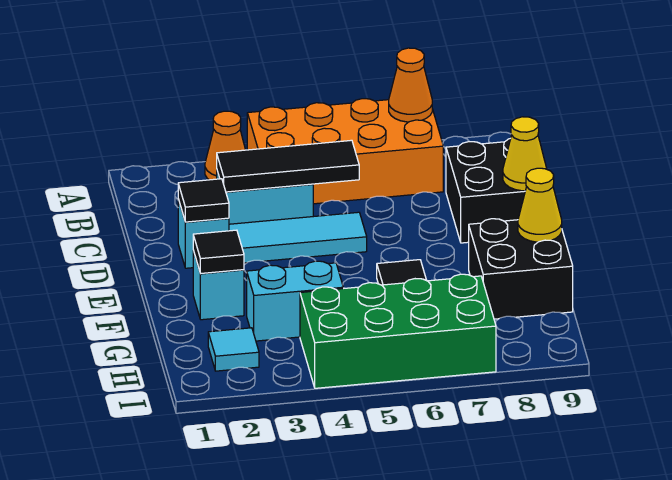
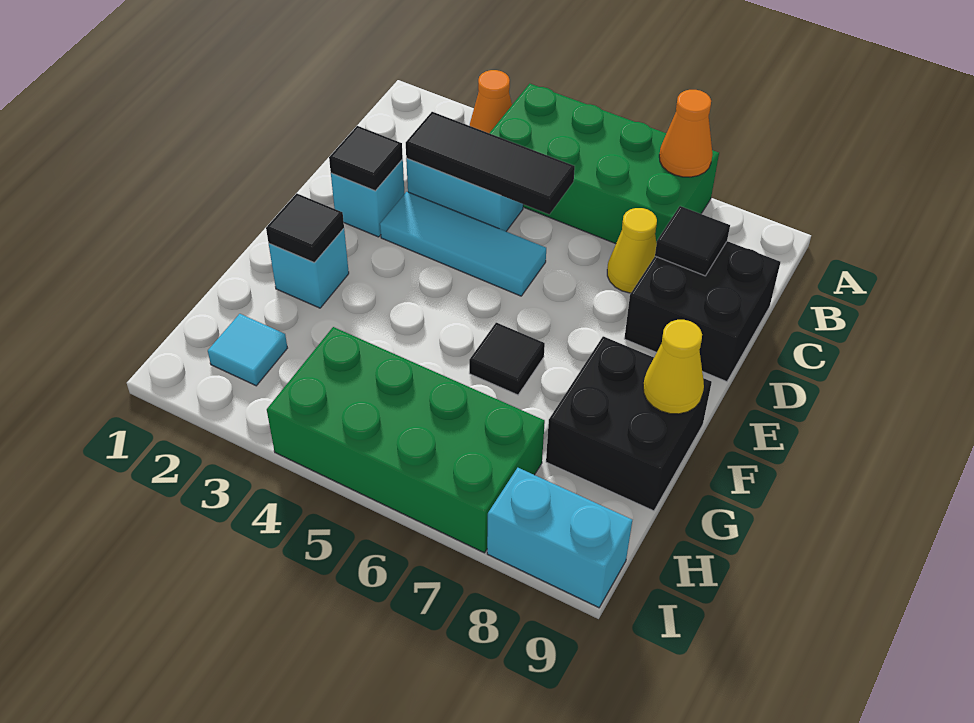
orange 2x4 brick [247,99,443,204] -> green 2x4 brick [490,84,719,244]
none -> black 1x1 tile [655,206,730,276]
yellow 1x1 cone [503,117,547,191] -> yellow 1x1 cone moved to [607,208,657,293]
cyan 1x2 brick [247,261,343,341] -> cyan 1x2 brick moved to [487,468,632,608]

